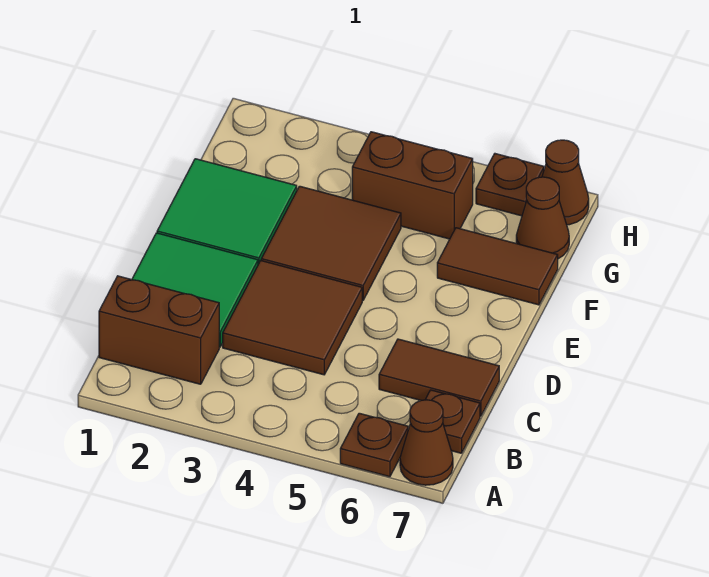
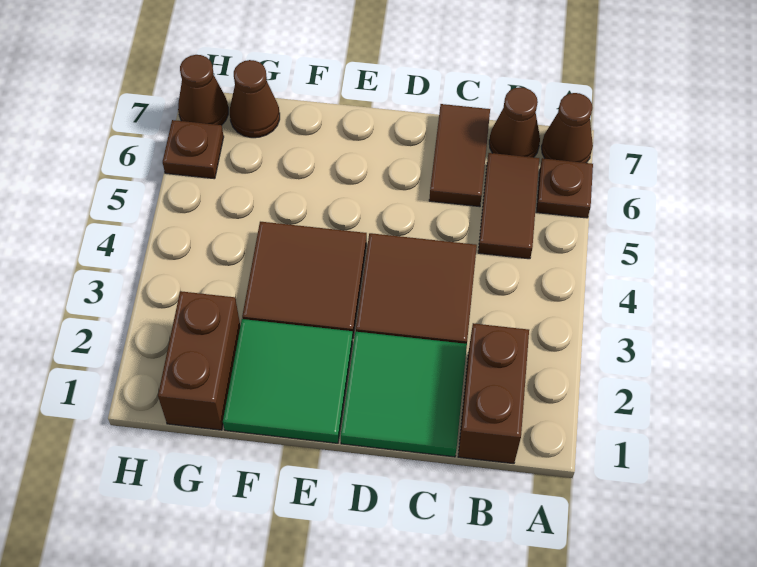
brown 1x1 plate [425,390,480,453] -> brown 1x1 cone [489,87,540,157]
brown 1x2 tile [437,228,558,305] -> brown 1x2 tile moved to [478,153,539,259]
brown 1x2 brick [352,132,473,239] -> brown 1x2 brick moved to [158,291,240,430]

